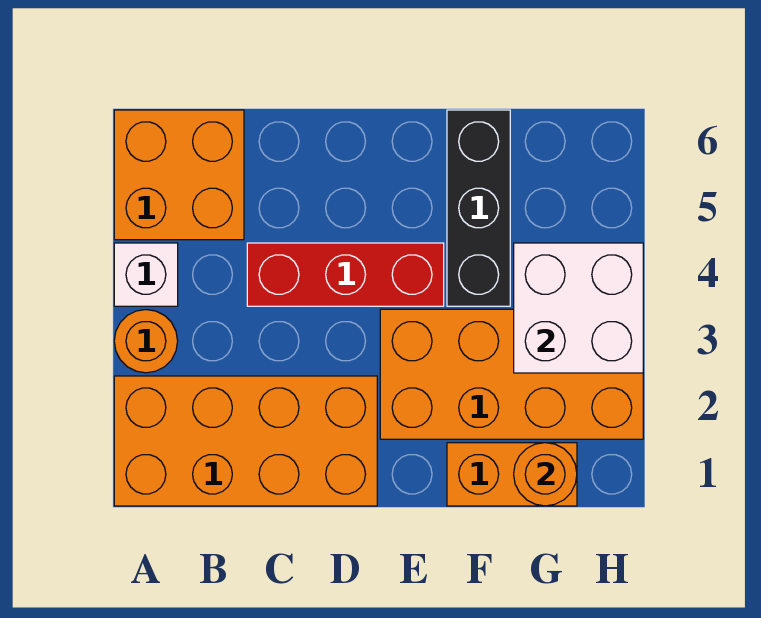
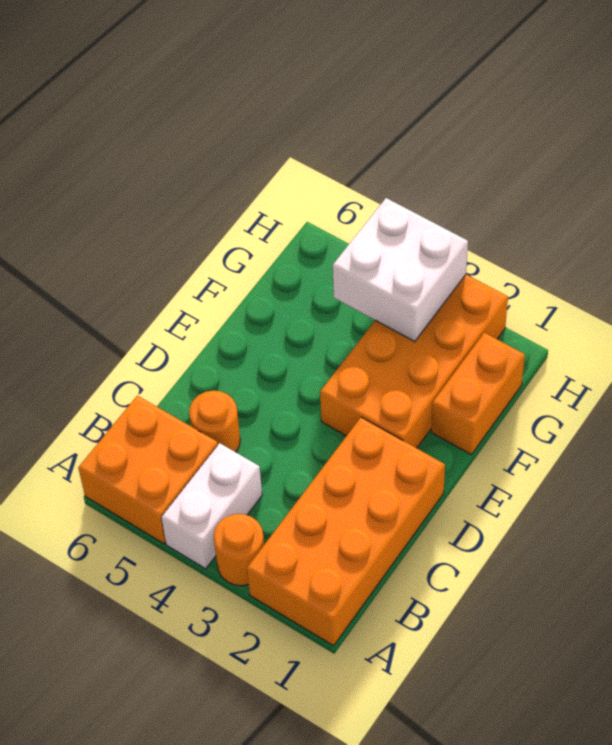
white 1x1 brick [114,243,178,306] -> white 1x2 brick [161,443,262,569]
red 1x3 brick [247,243,444,306] -> none
black 1x3 brick [447,110,510,306] -> none
orange 1x1 round brick [514,443,577,506] -> orange 1x1 round brick moved to [189,391,240,452]

